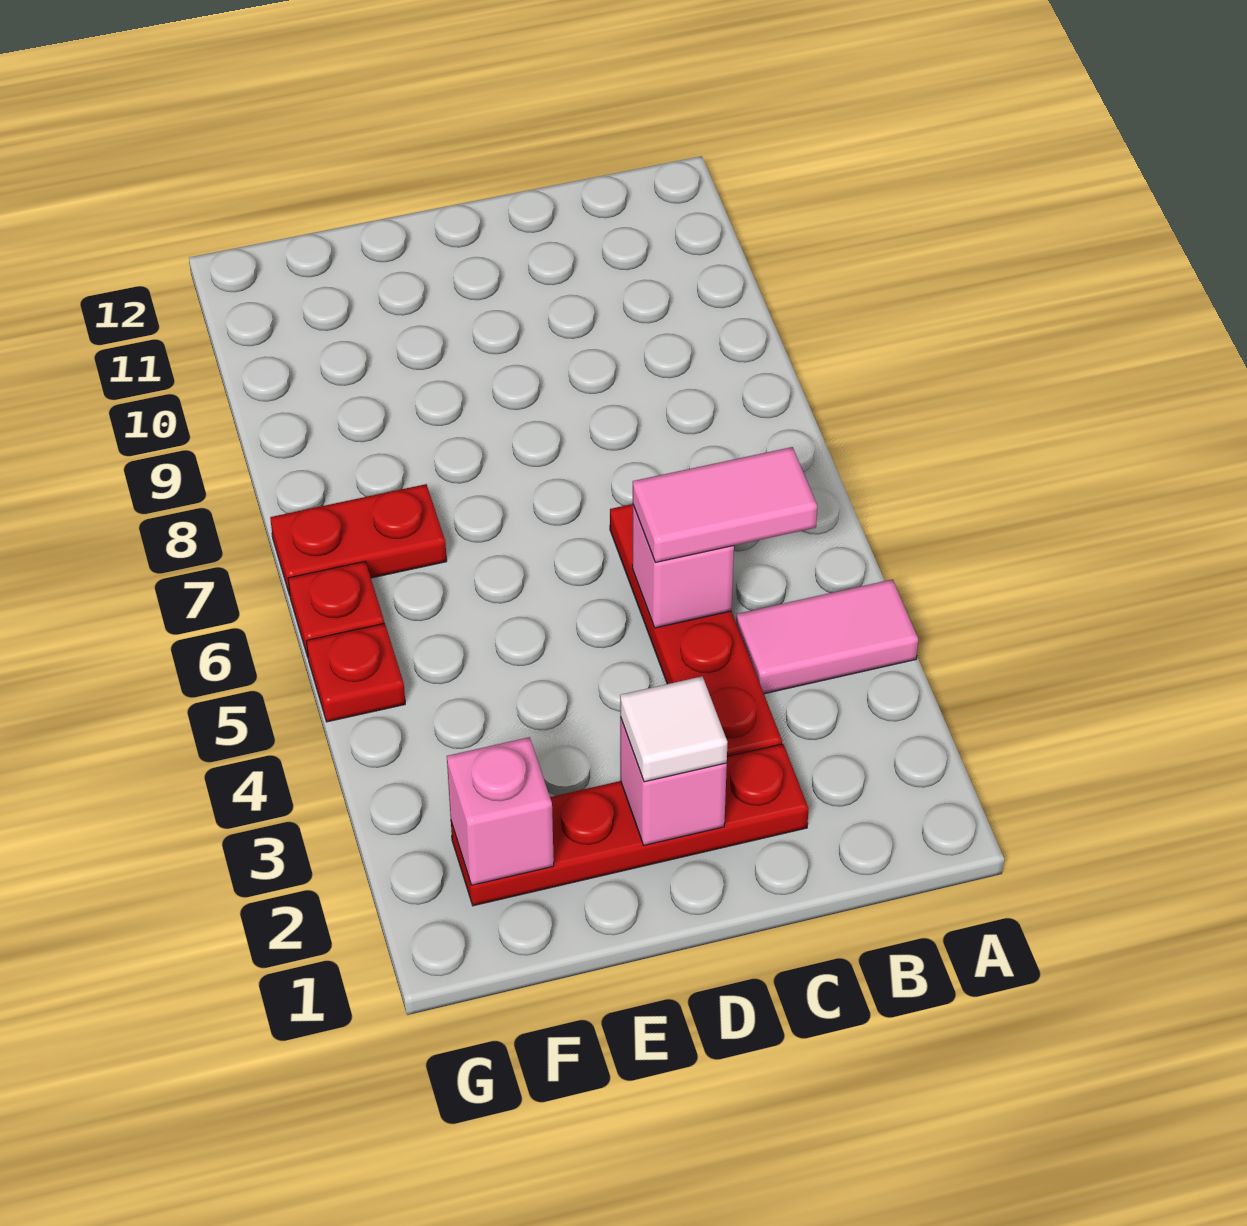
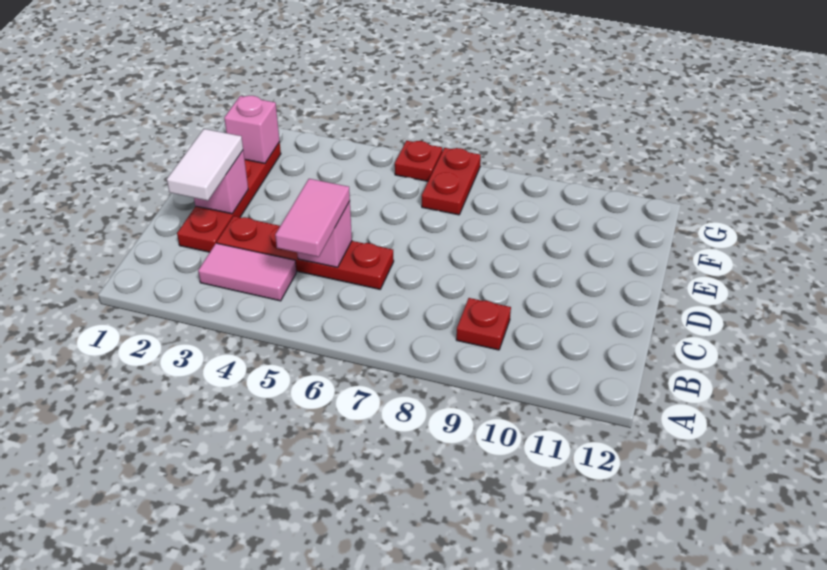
pink 1x2 tile [736,580,918,694] -> pink 1x2 tile turned to [198,243,296,301]
white 1x1 tile [620,676,727,782] -> white 1x2 tile [167,129,243,201]
red 1x1 plate [307,623,405,722] -> red 1x1 plate moved to [456,298,511,350]

